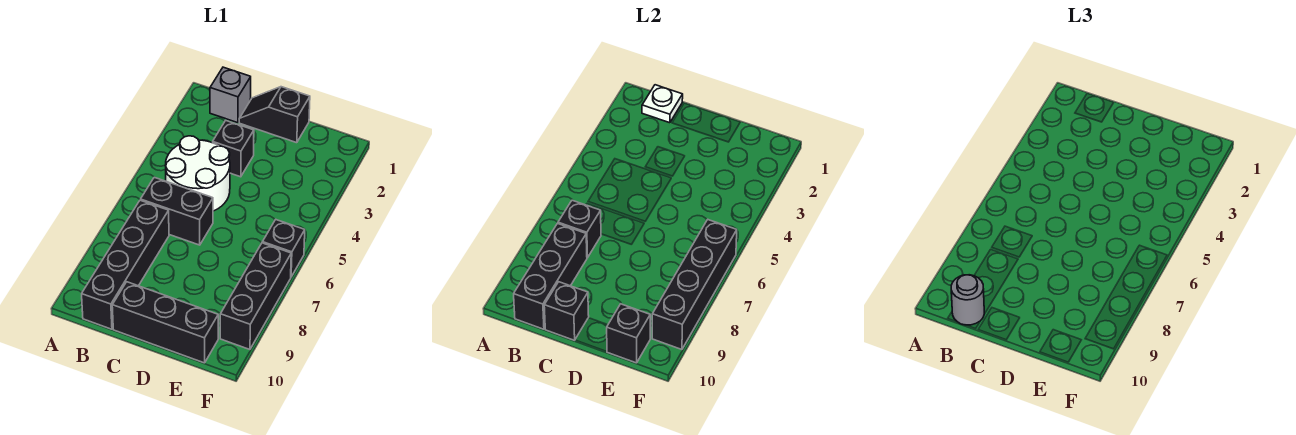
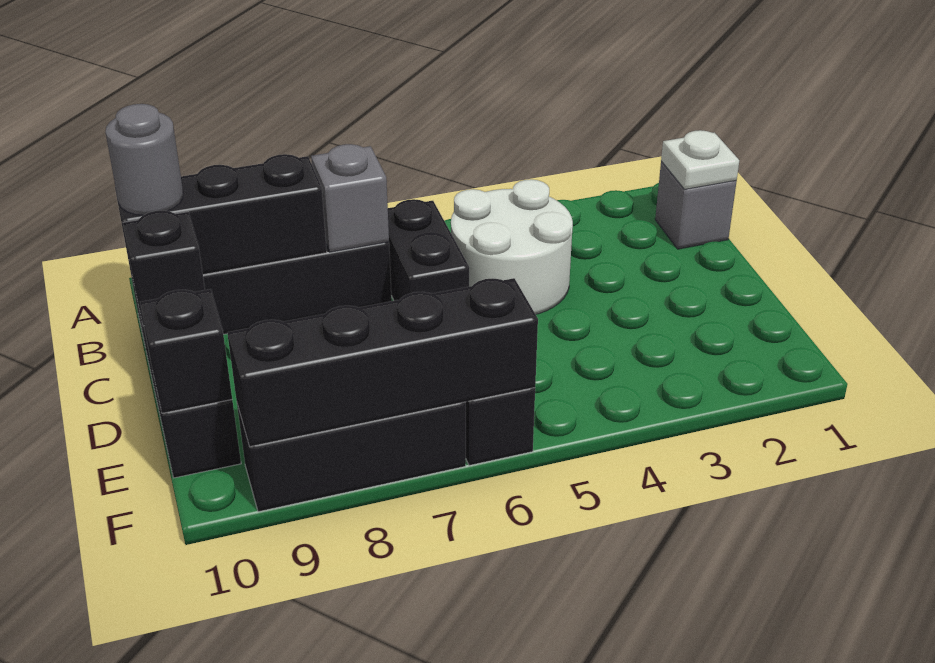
black 1x1 brick [558,200,601,258] -> grey 1x1 brick [311,144,389,252]
black 1x2 slope [239,87,310,143] -> none
black 1x1 brick [213,121,254,177] -> none

